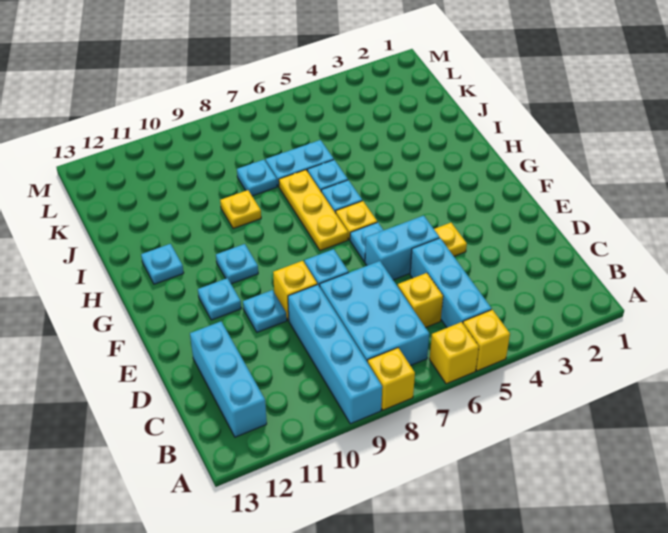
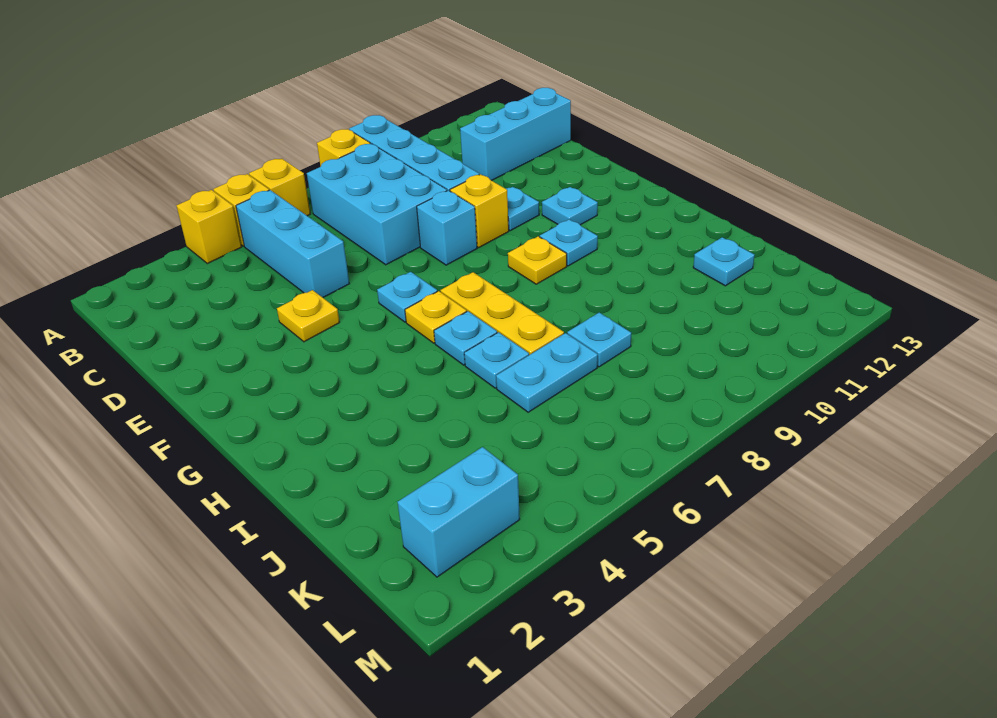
cyan 1x3 brick [190,322,267,437] -> cyan 1x3 brick turned to [460,88,571,181]
yellow 1x1 brick [398,273,443,327] -> yellow 1x1 brick moved to [177,190,242,264]
cyan 1x2 brick [365,216,439,280] -> cyan 1x2 brick moved to [398,447,520,577]
cyan 1x1 plate [141,244,184,284] -> cyan 1x1 plate moved to [693,237,754,286]
yellow 1x1 plate [220,190,261,229] -> yellow 1x1 plate moved to [508,236,567,284]

